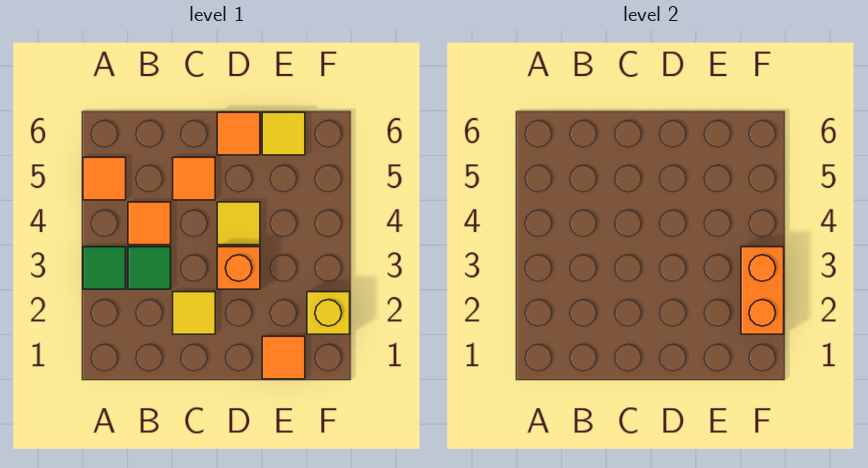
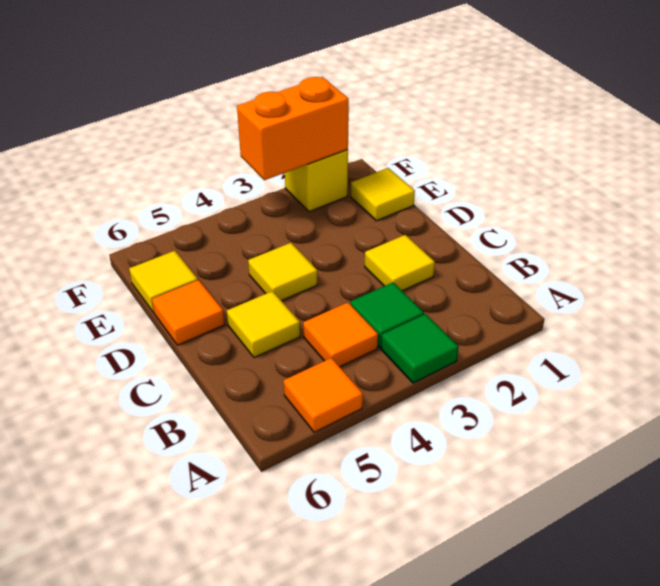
orange 1x1 tile [173,157,215,200] -> yellow 1x1 tile [227,291,300,358]
orange 1x1 brick [217,247,260,289] -> none
orange 1x1 tile [262,336,305,379] -> yellow 1x1 tile [351,168,415,221]

